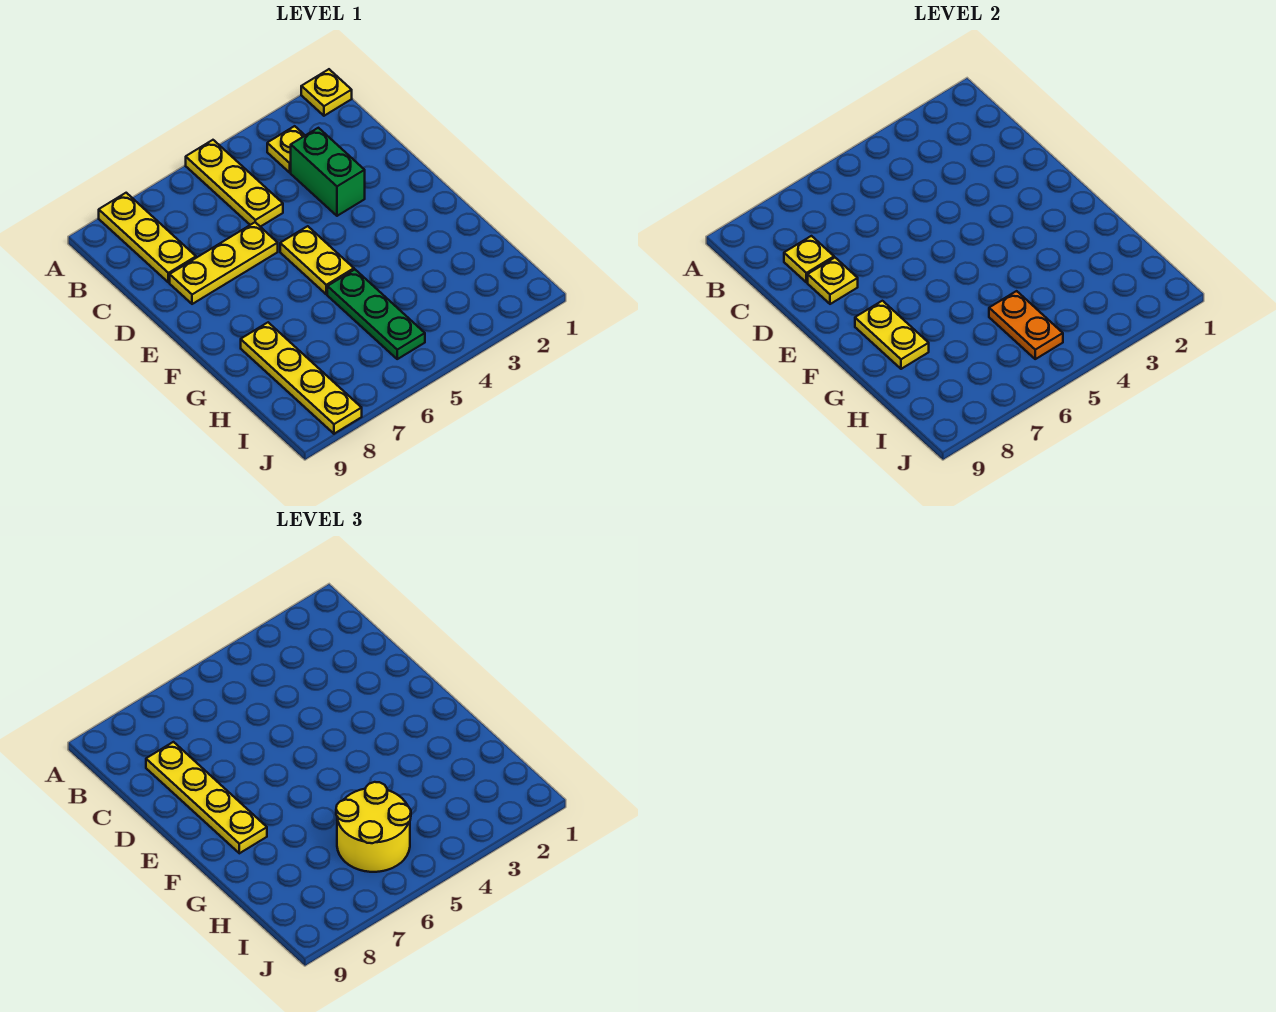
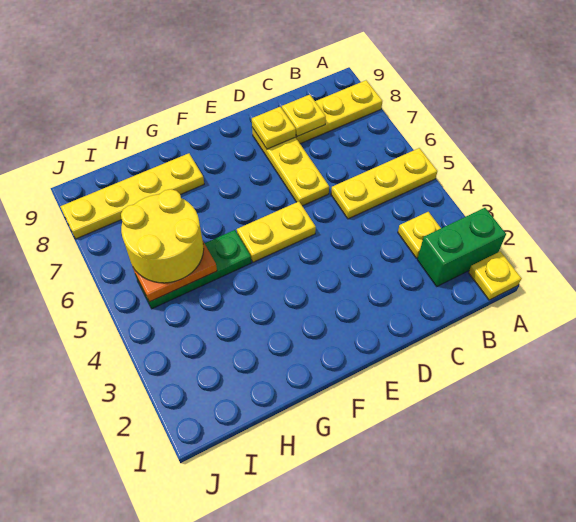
green 1x2 brick [291,128,365,216] -> green 1x2 brick moved to [417,208,506,286]
yellow 1x4 plate [146,742,267,853] -> none
yellow 1x2 plate [855,301,929,369] -> none

